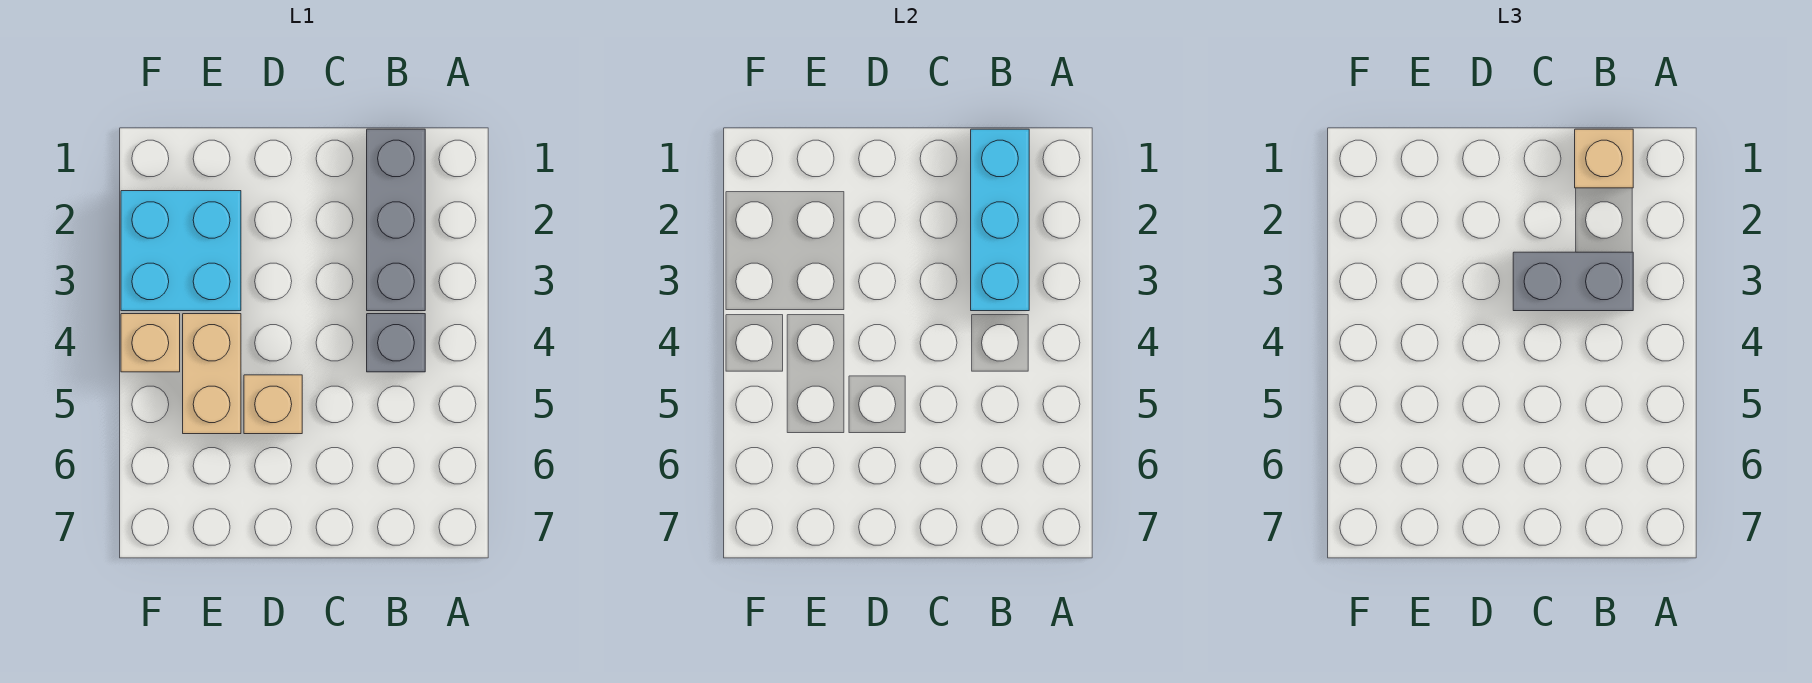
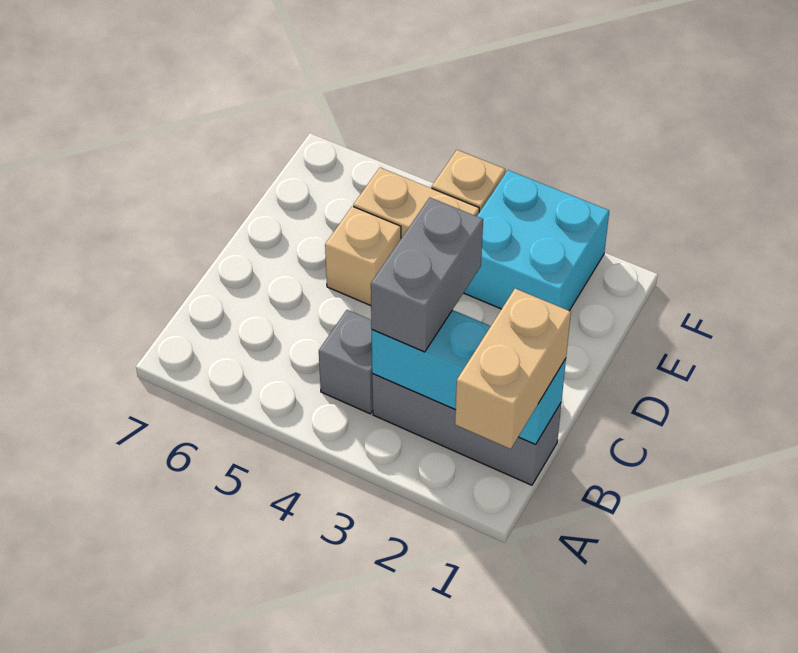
tan 1x1 brick [1575,129,1633,188] -> tan 1x2 brick [455,289,571,449]

